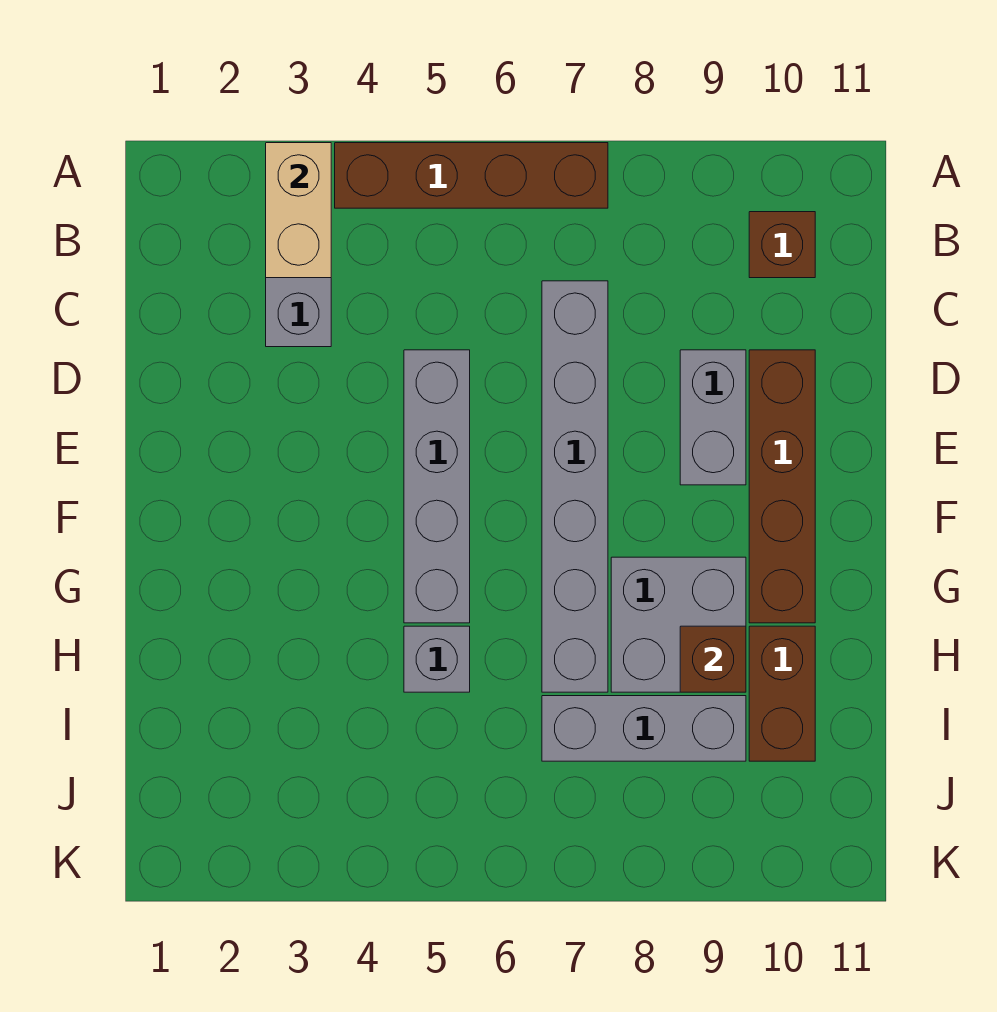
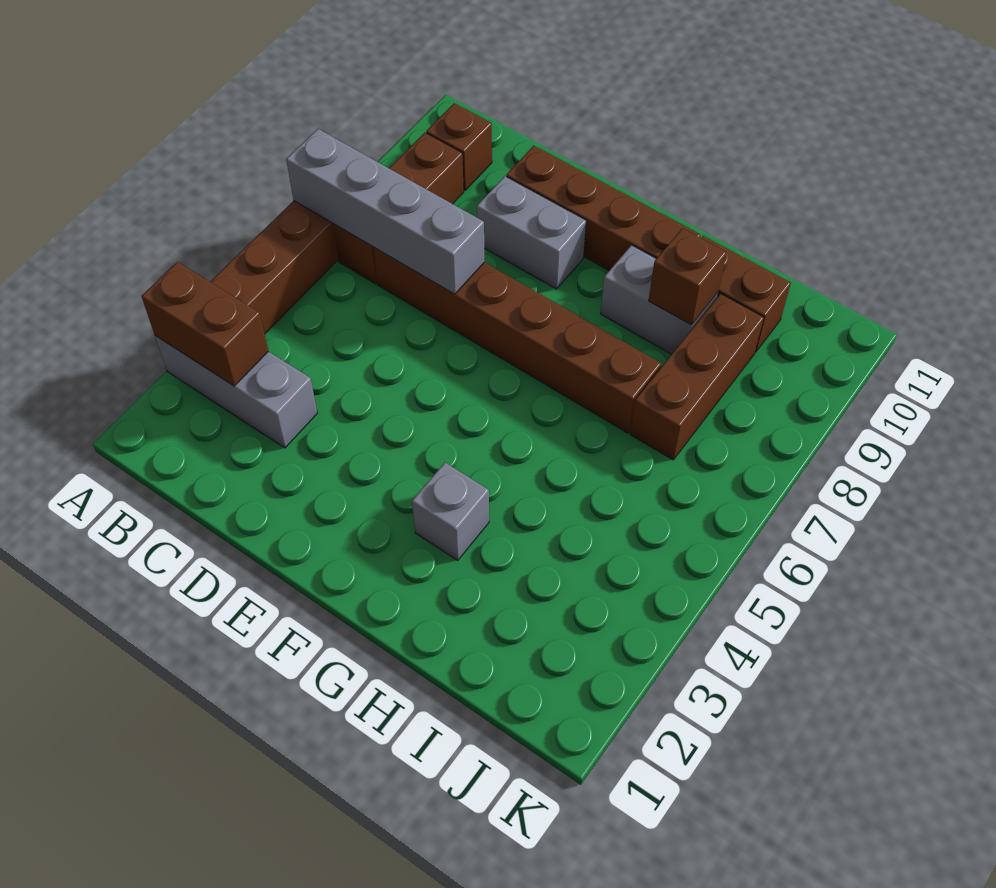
tan 1x2 brick [266,143,331,278] -> brown 1x2 brick [142,262,268,386]
none -> brown 1x3 brick [333,133,464,284]
grey 1x6 brick [542,281,608,692] -> brown 1x6 brick [374,248,661,433]
grey 1x4 brick [404,350,470,623] -> grey 1x4 brick moved to [286,129,485,294]
grey 2x2 brick [611,557,746,692] -> grey 1x2 brick [600,245,718,354]
grey 1x1 brick [404,626,470,692] -> grey 1x1 brick moved to [412,463,489,560]
grey 1x3 brick [542,696,746,761] -> brown 1x3 brick [630,294,764,460]

